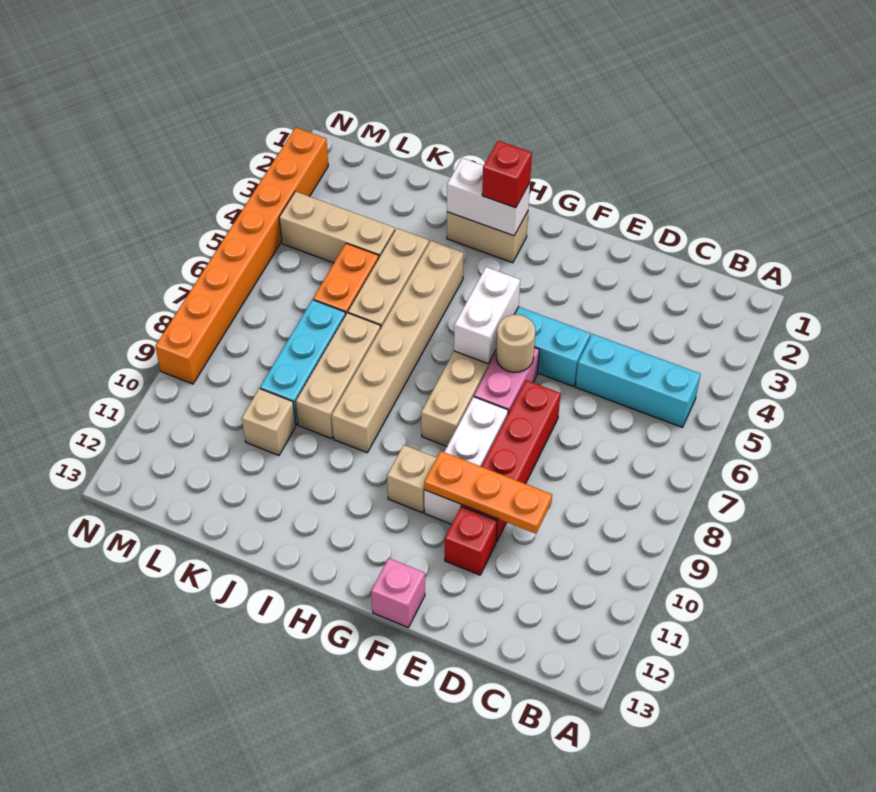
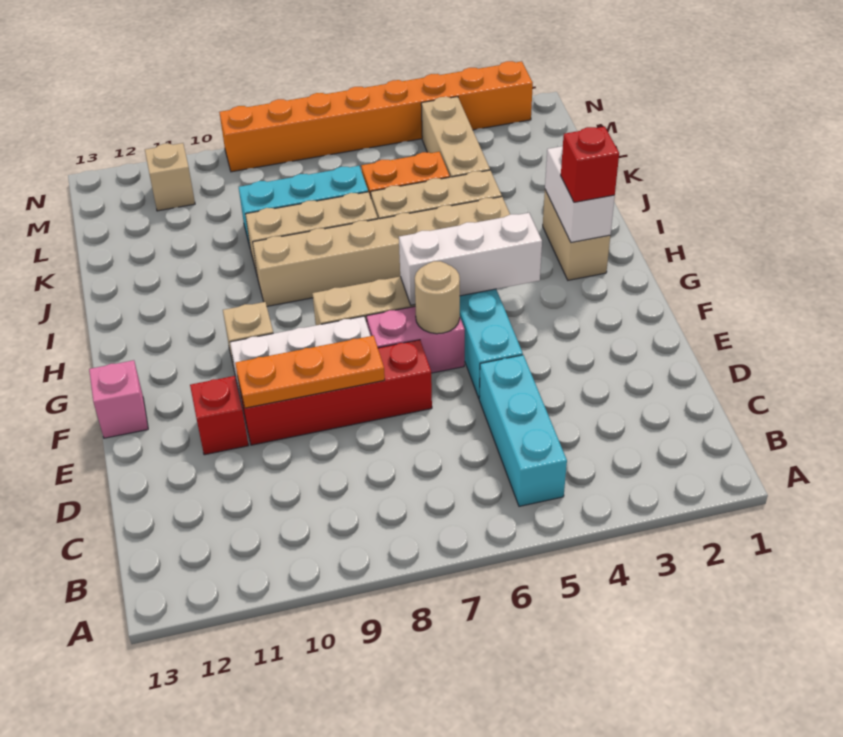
orange 1x3 plate [424,451,552,534] -> orange 1x3 plate turned to [235,336,385,408]
white 1x2 brick [454,267,520,364] -> white 1x3 brick [399,213,542,305]
tan 1x1 brick [242,389,296,455] -> tan 1x1 brick moved to [145,143,195,211]

